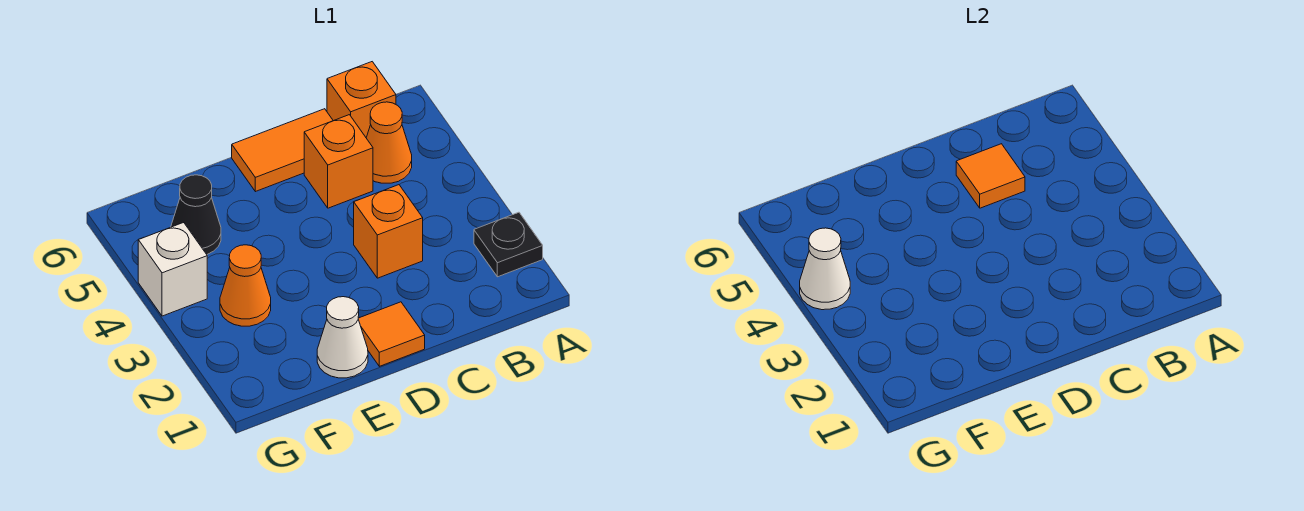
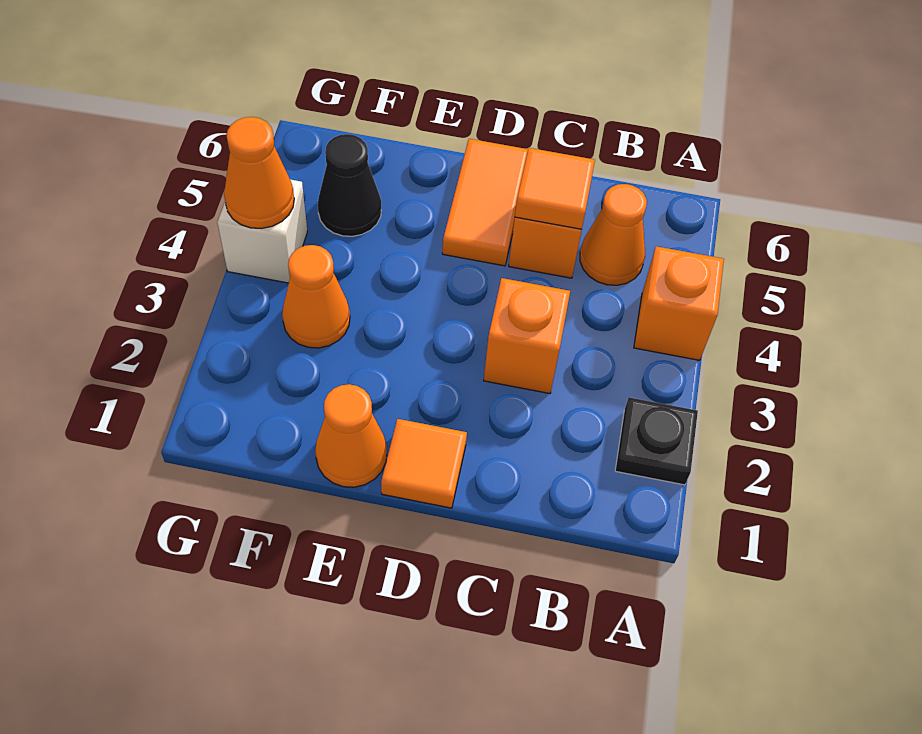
orange 1x1 brick [327,62,396,137] -> orange 1x1 brick moved to [634,246,724,360]
orange 1x2 tile [232,109,333,192] -> orange 1x2 tile turned to [442,139,528,266]
white 1x1 cone [317,297,368,378] -> orange 1x1 cone [315,384,387,487]
white 1x1 cone [800,228,850,310] -> orange 1x1 cone [224,117,294,228]

